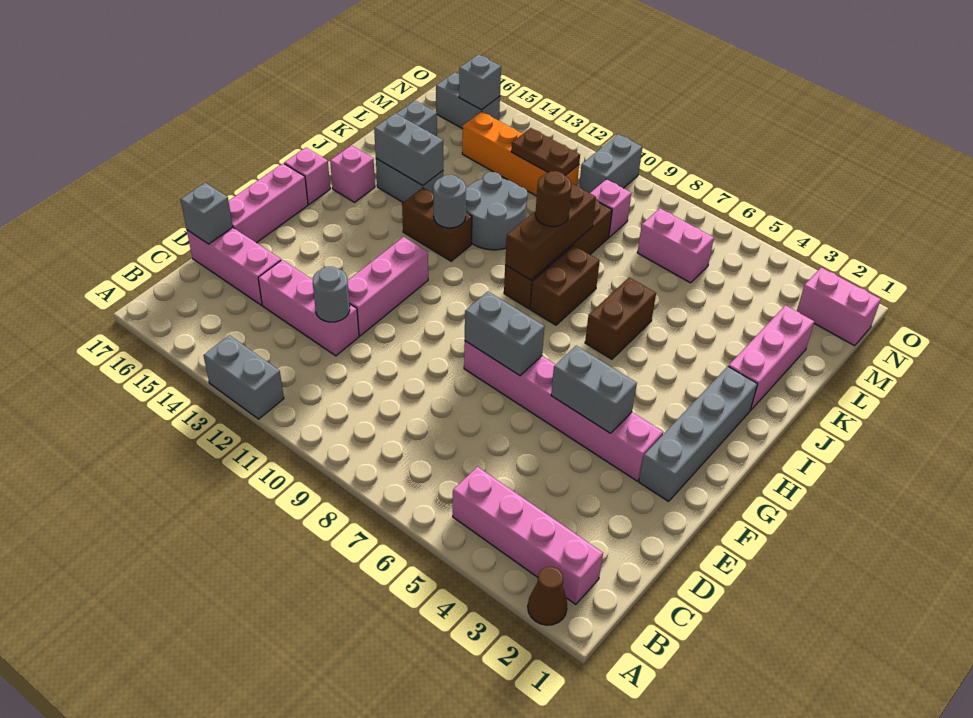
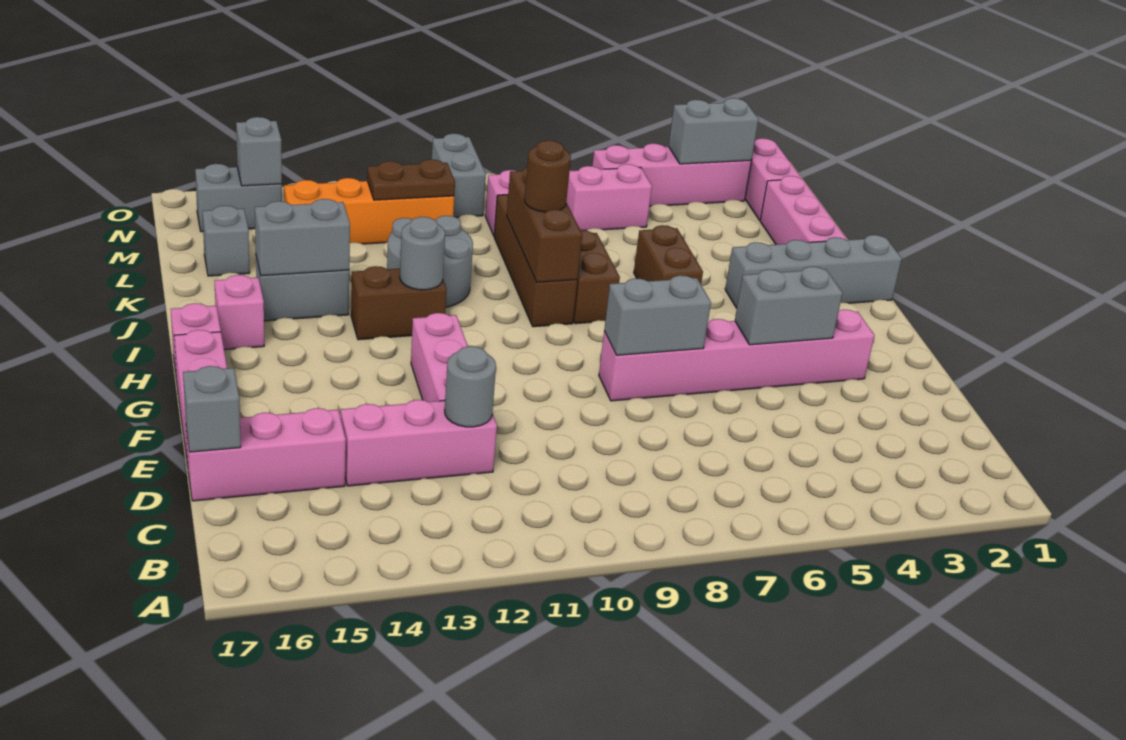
brown 1x1 cone [528,567,567,625] -> none
grey 1x2 brick [203,335,284,419] -> grey 1x2 brick moved to [668,98,759,164]
pink 1x4 brick [453,467,603,604] -> pink 1x4 brick moved to [593,144,751,206]
grey 1x4 brick [639,366,757,501] -> grey 1x4 brick turned to [725,235,902,308]
pink 1x2 brick [797,268,881,346] -> pink 1x2 brick turned to [745,138,802,220]

